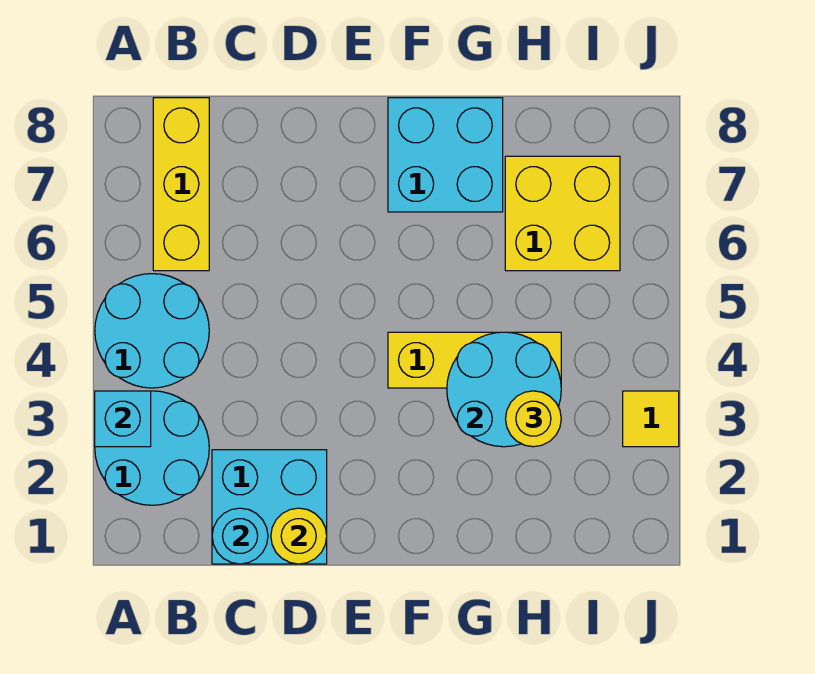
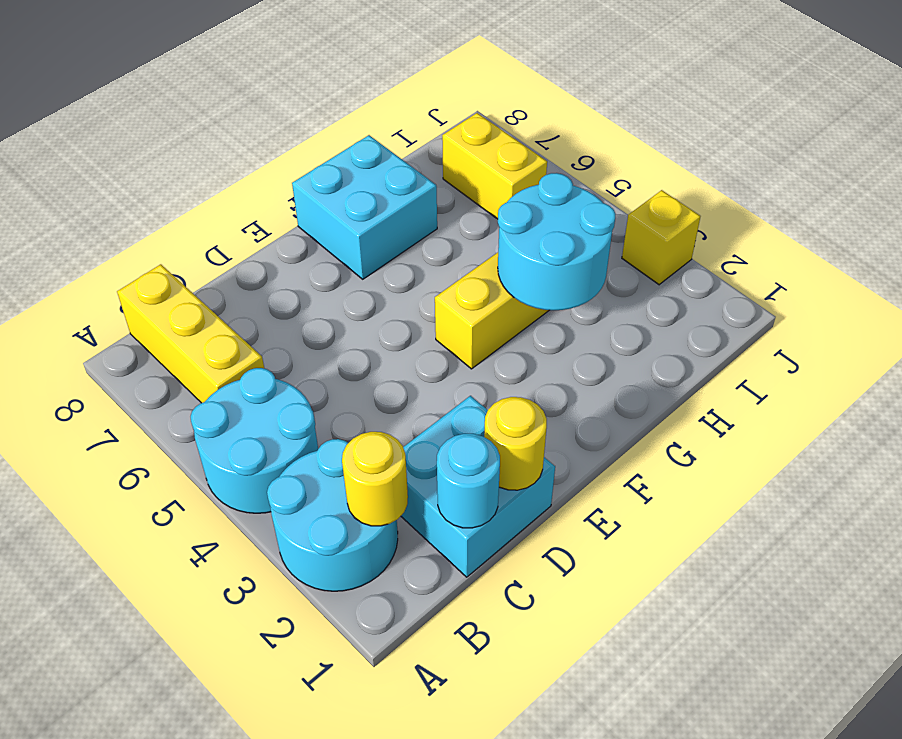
cyan 1x1 brick [95,391,151,447] -> none
yellow 1x1 round brick [506,391,561,447] -> yellow 1x1 round brick moved to [342,432,408,526]
yellow 2x2 brick [505,156,620,271] -> yellow 1x2 brick [442,113,547,219]
yellow 1x1 tile [623,391,679,447] -> yellow 1x1 brick [622,190,701,285]

